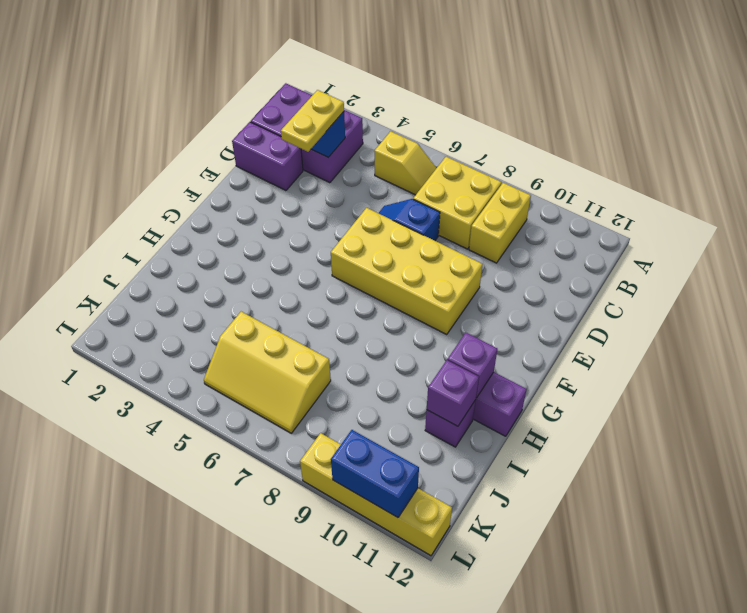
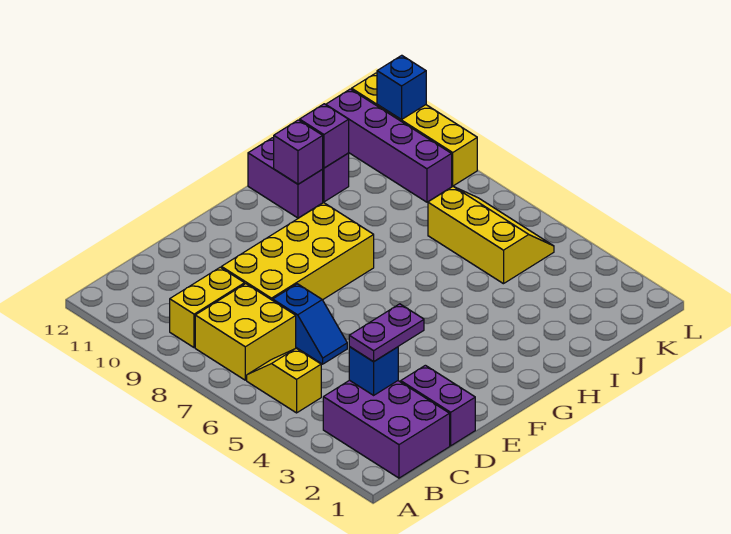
yellow 1x2 plate [281,90,344,152] -> purple 1x2 plate [349,304,424,362]
yellow 2x4 brick [331,208,483,334] -> yellow 2x4 brick turned to [221,203,374,300]
none -> purple 1x4 brick [326,89,452,202]
blue 1x2 brick [331,430,419,517] -> blue 1x1 brick [377,55,426,120]

